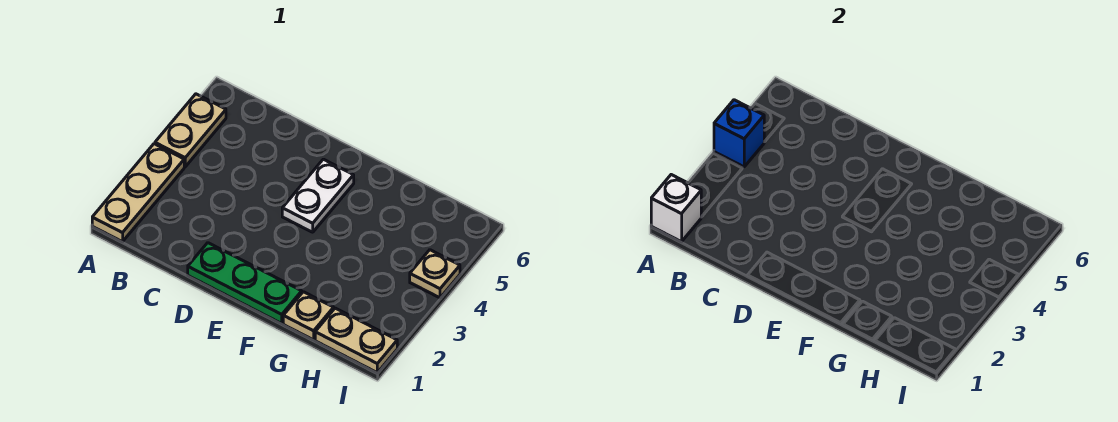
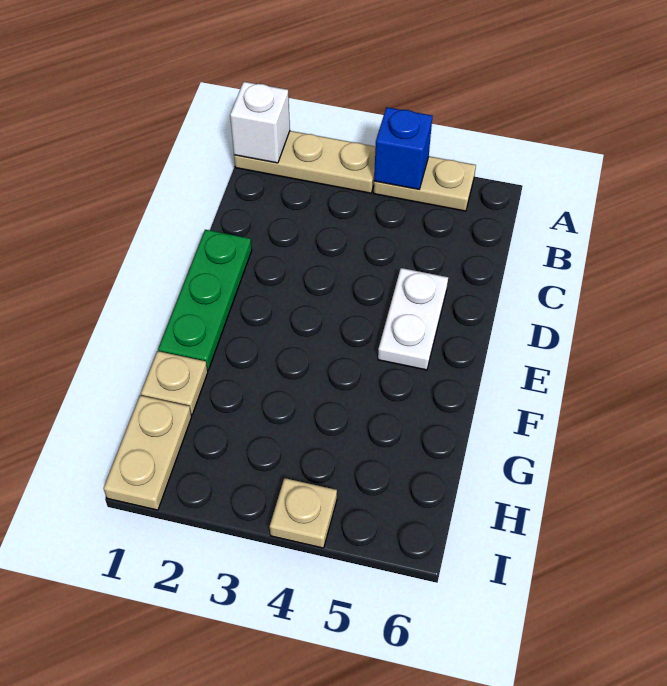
white 1x2 plate [282,159,354,232] -> white 1x2 plate turned to [378,268,448,370]

